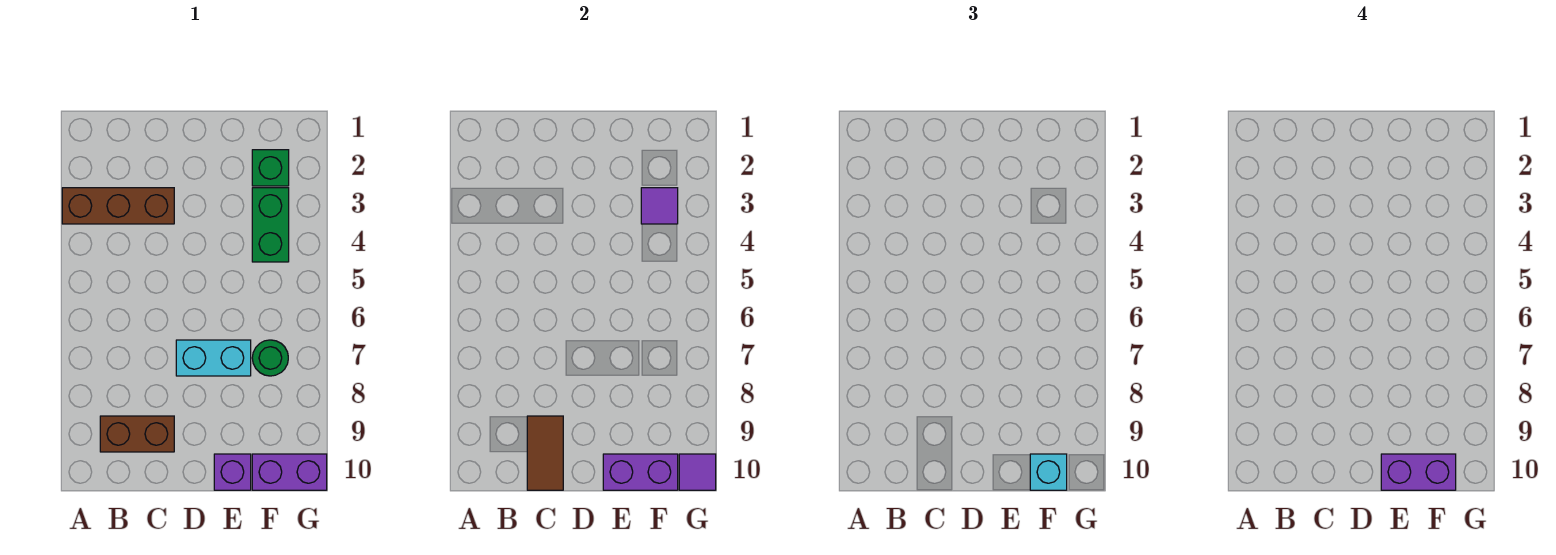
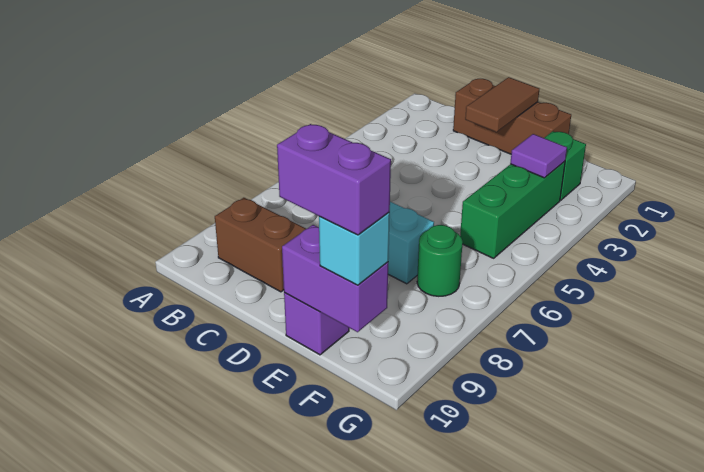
brown 1x3 brick [62,188,174,224] -> brown 1x3 brick moved to [453,79,571,154]
brown 1x2 tile [527,416,563,490] -> brown 1x2 tile moved to [465,77,539,132]
green 1x2 brick [252,188,289,262] -> green 1x3 brick [460,161,565,258]
purple 1x2 brick [252,454,327,490] -> none
purple 1x1 tile [679,454,716,490] -> none

